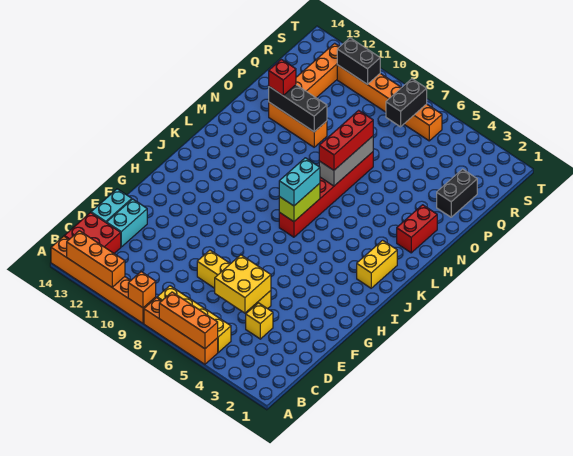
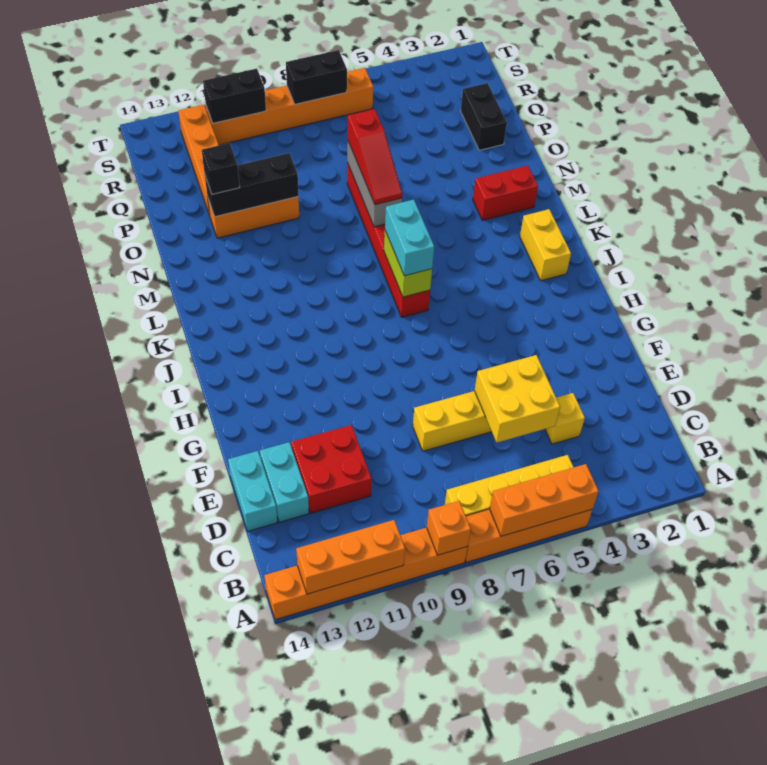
red 2x2 brick [64,213,121,253] -> red 2x2 brick moved to [291,425,371,513]
red 1x2 brick [397,205,437,253] -> red 1x2 brick turned to [473,166,538,220]
red 1x3 brick [319,110,373,170] -> red 1x3 slope [348,109,402,205]
red 1x1 brick [269,59,296,96] -> black 1x1 brick [202,143,240,194]
black 1x2 brick [386,79,427,127] -> black 1x2 brick turned to [286,50,347,104]

